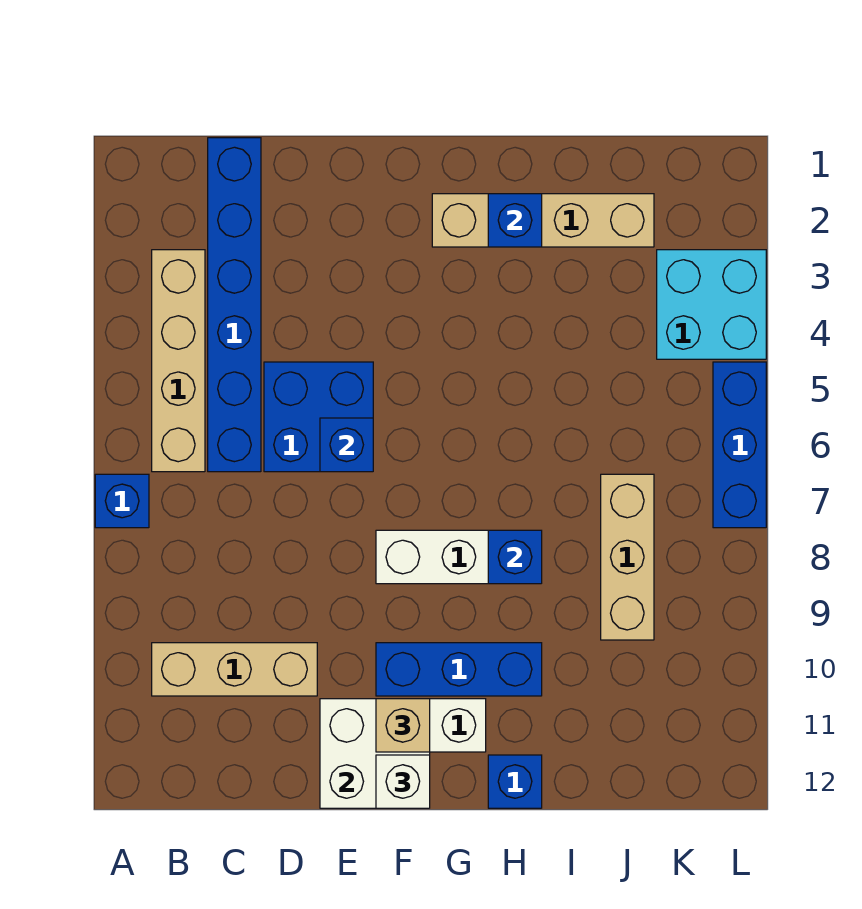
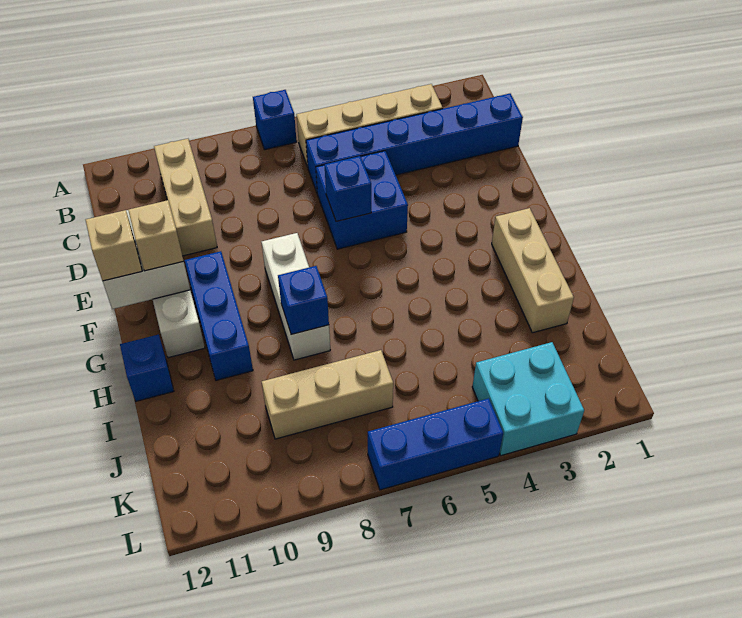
white 1x1 brick [376,755,430,808] -> tan 1x1 brick [86,210,142,281]
tan 1x4 brick [432,194,654,247] -> tan 1x3 brick [492,208,574,333]
blue 1x1 brick [488,194,542,247] -> none

